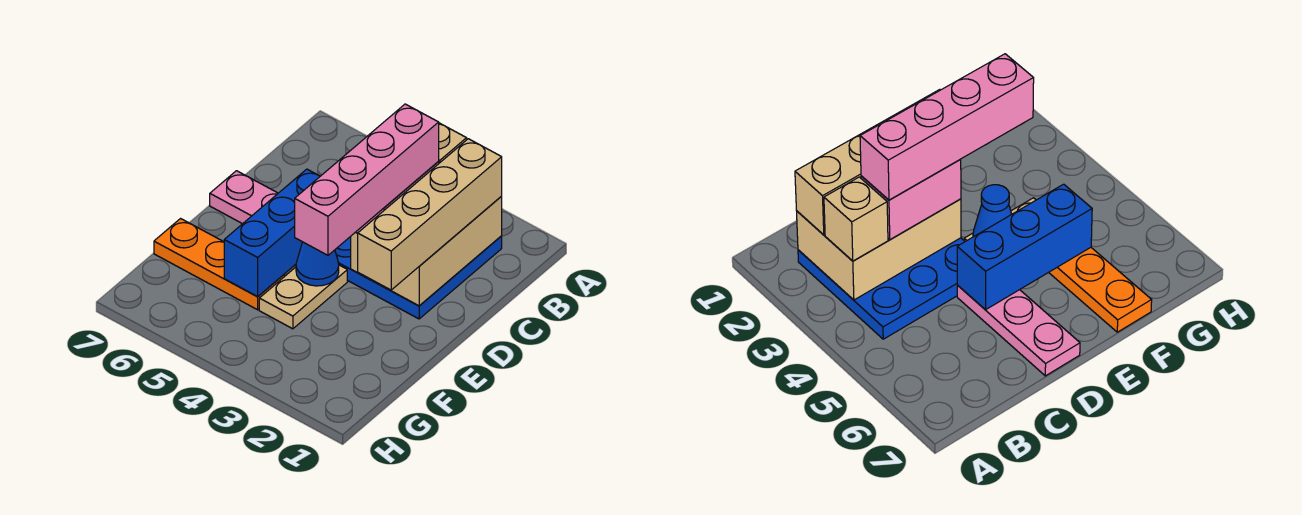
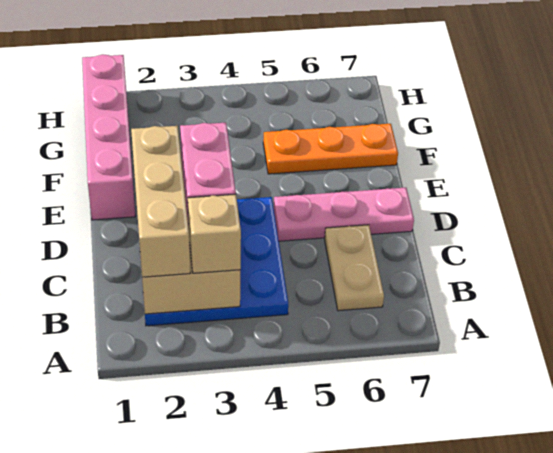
tan 1x4 brick [358,139,502,290] -> tan 1x3 brick [131,126,190,277]
pink 1x4 brick [295,104,439,255] -> pink 1x4 brick moved to [82,54,135,220]
blue 1x3 brick [224,169,320,296] -> none
tan 1x2 plate [259,265,347,329] -> tan 1x2 plate moved to [325,225,384,311]
blue 1x1 cone [296,242,339,286] -> none

